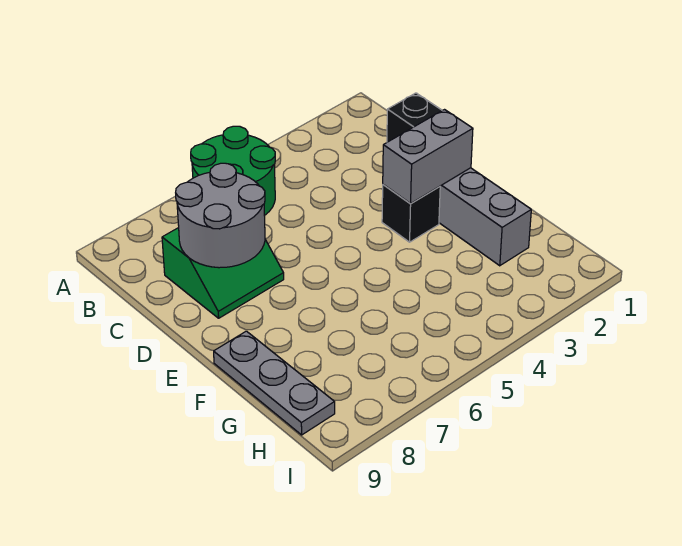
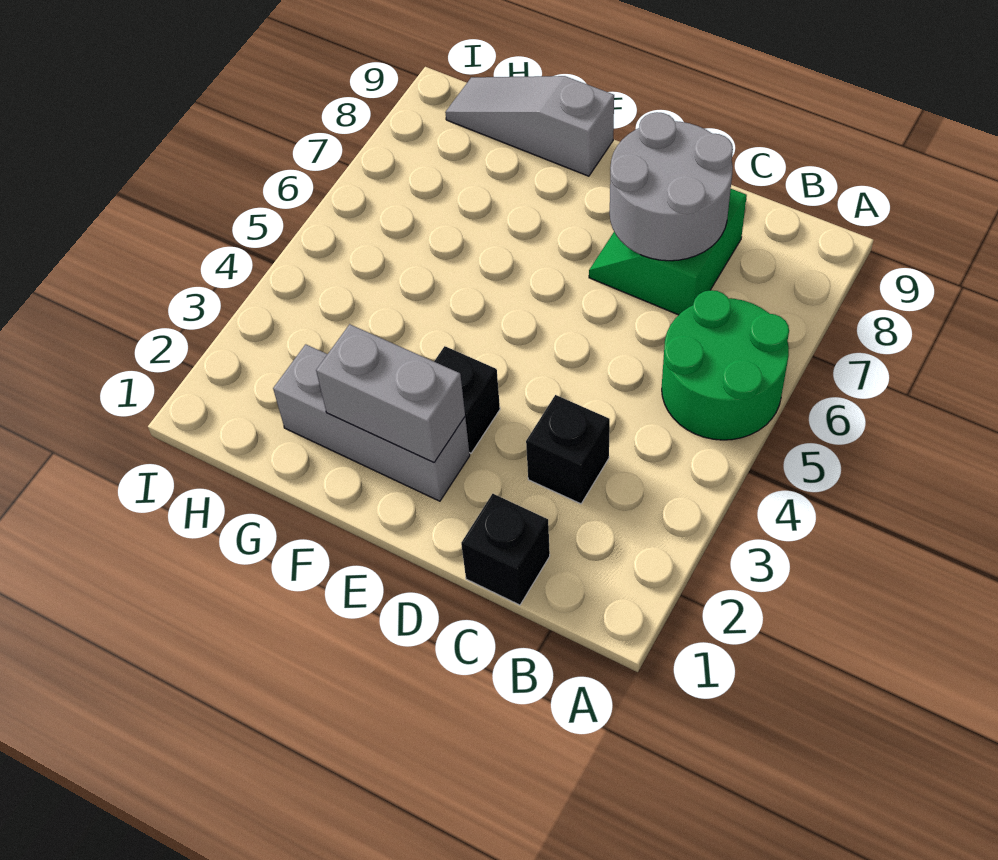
none -> black 1x1 brick [526,395,610,504]
grey 1x2 brick [383,110,473,203] -> grey 1x2 brick turned to [316,324,465,463]
grey 1x3 plate [214,331,335,435] -> grey 1x3 slope [445,76,614,176]

